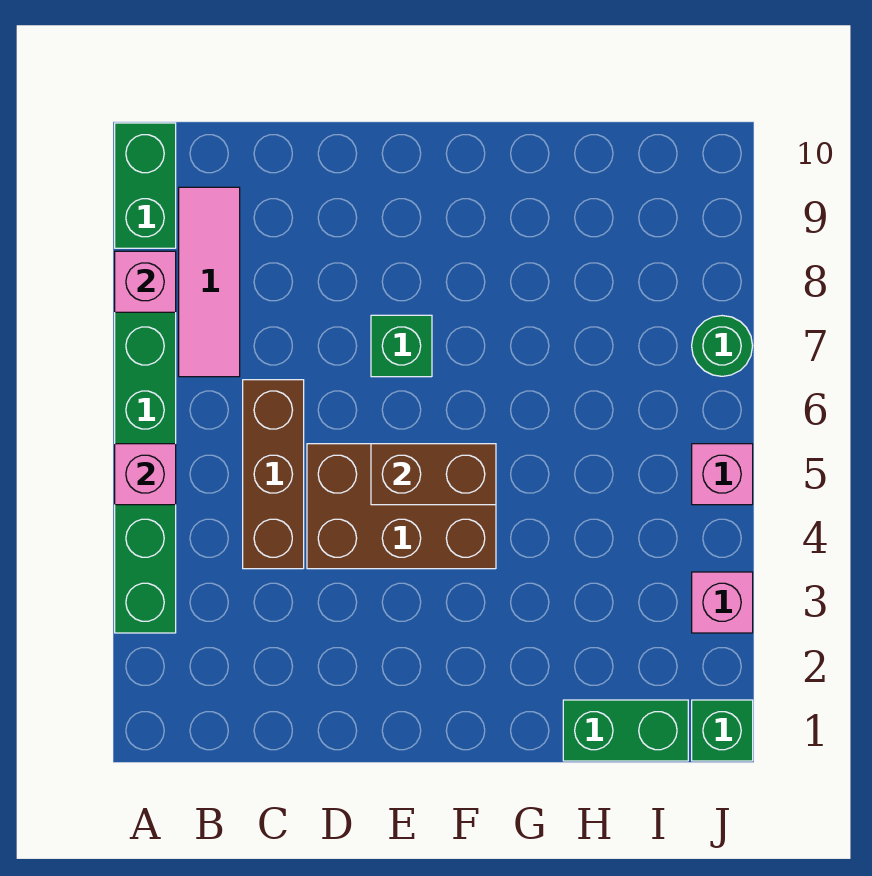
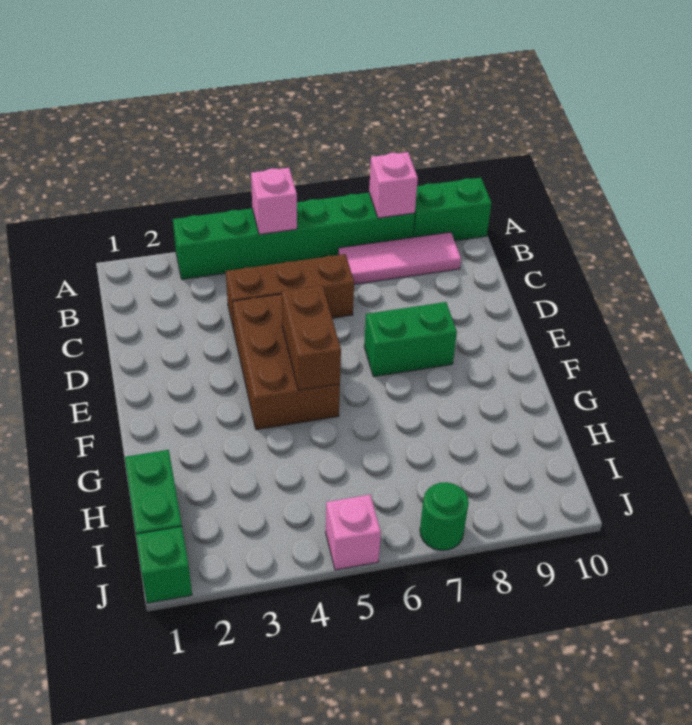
green 1x1 brick [371,315,432,377] -> green 1x2 brick [364,302,457,377]
pink 1x1 brick [692,572,753,633] -> none

